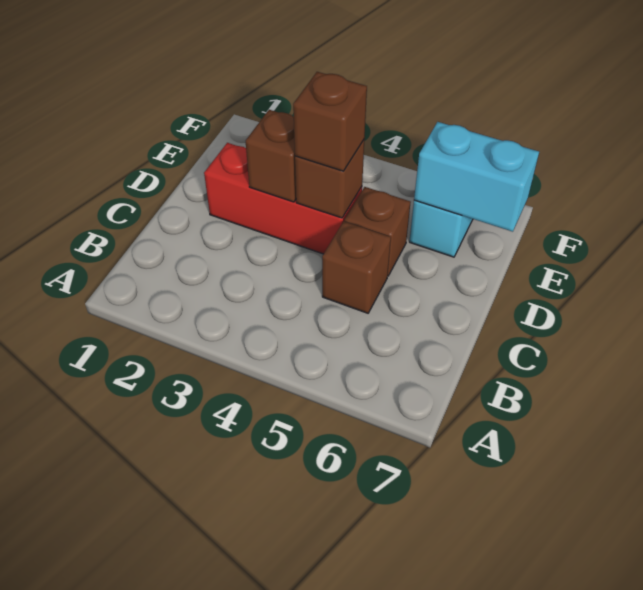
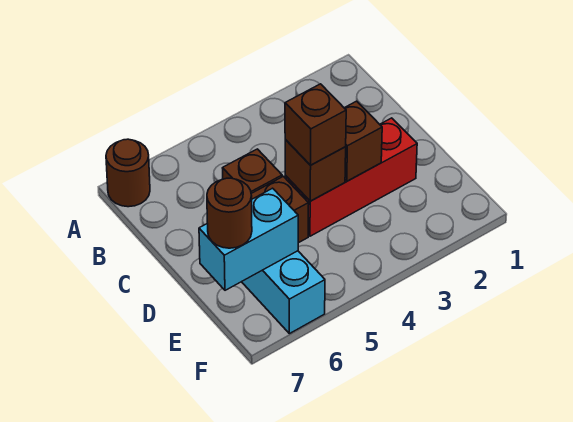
none -> brown 1x1 round brick [106,139,150,207]
none -> brown 1x1 round brick [207,178,252,248]

